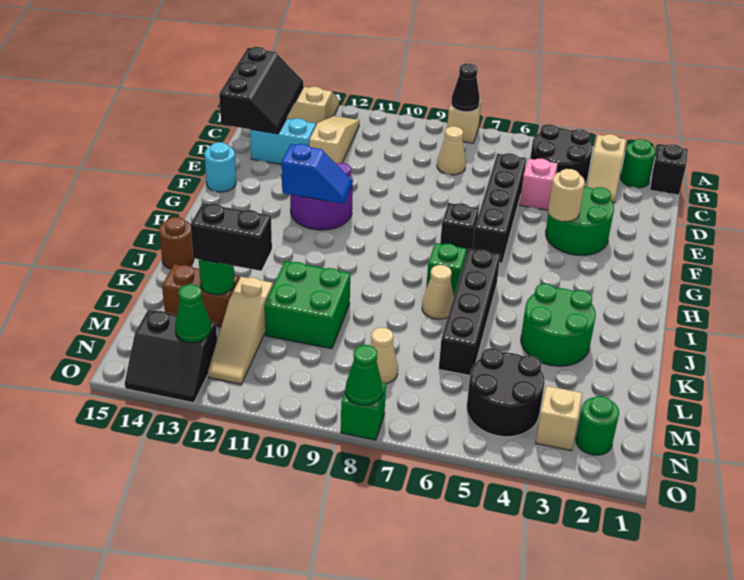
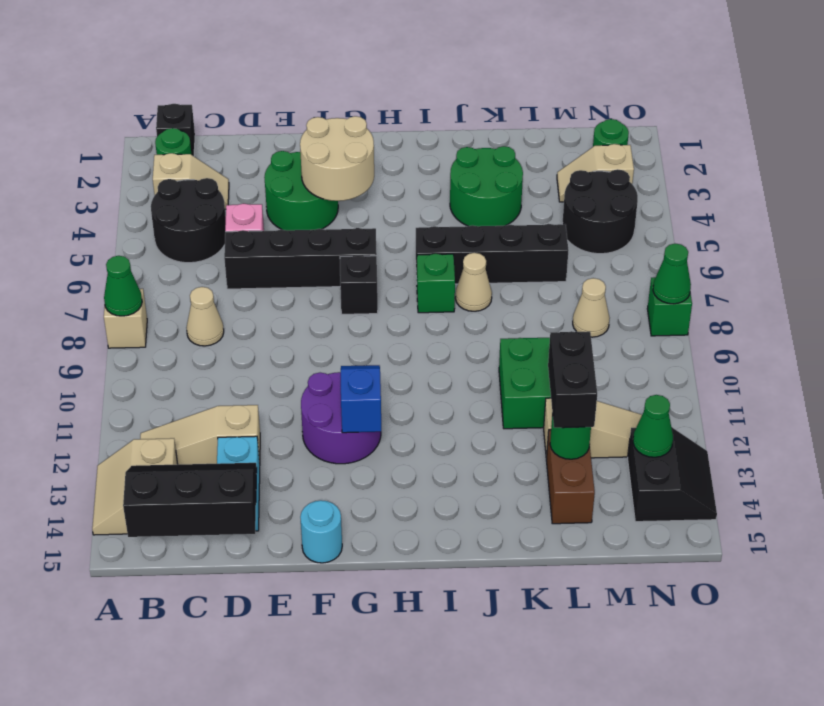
black 1x1 cone [451,63,480,112] -> green 1x1 cone [104,256,142,316]
tan 1x1 round brick [548,169,585,222] -> tan 2x2 round brick [300,116,374,201]
brown 1x1 round brick [159,217,194,269] -> none

